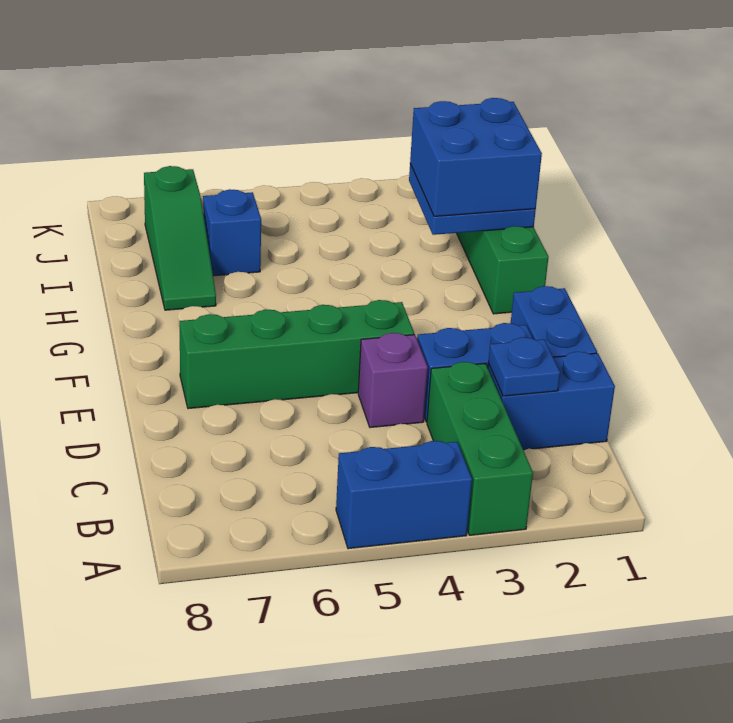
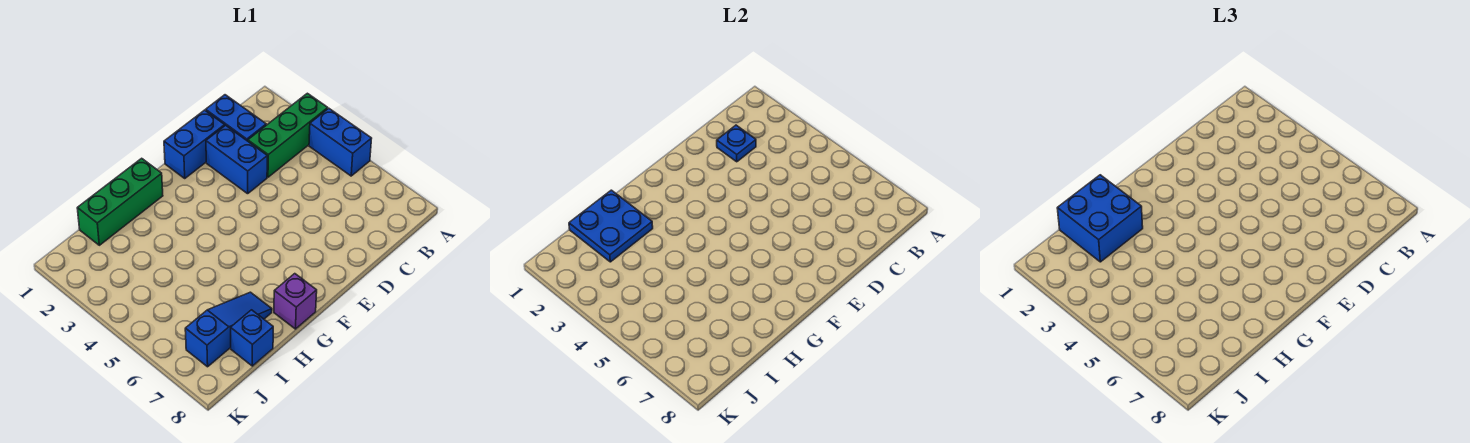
purple 1x1 brick [358,333,428,428] -> purple 1x1 brick moved to [274,274,317,329]
green 1x4 brick [180,300,414,409] -> none
green 1x3 slope [144,166,216,310] -> blue 1x3 slope [185,292,272,367]
blue 1x1 brick [203,189,261,276] -> blue 1x1 brick moved to [231,310,273,366]

